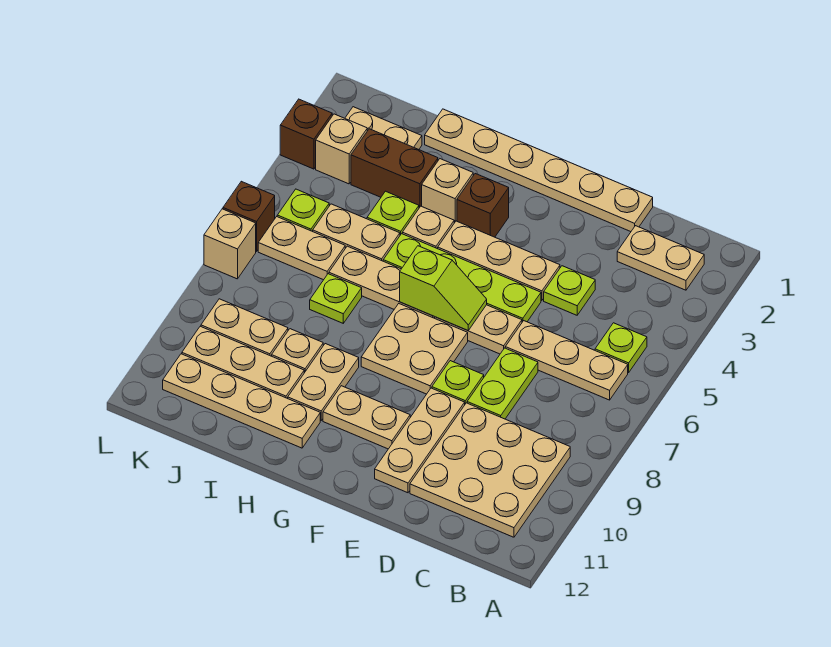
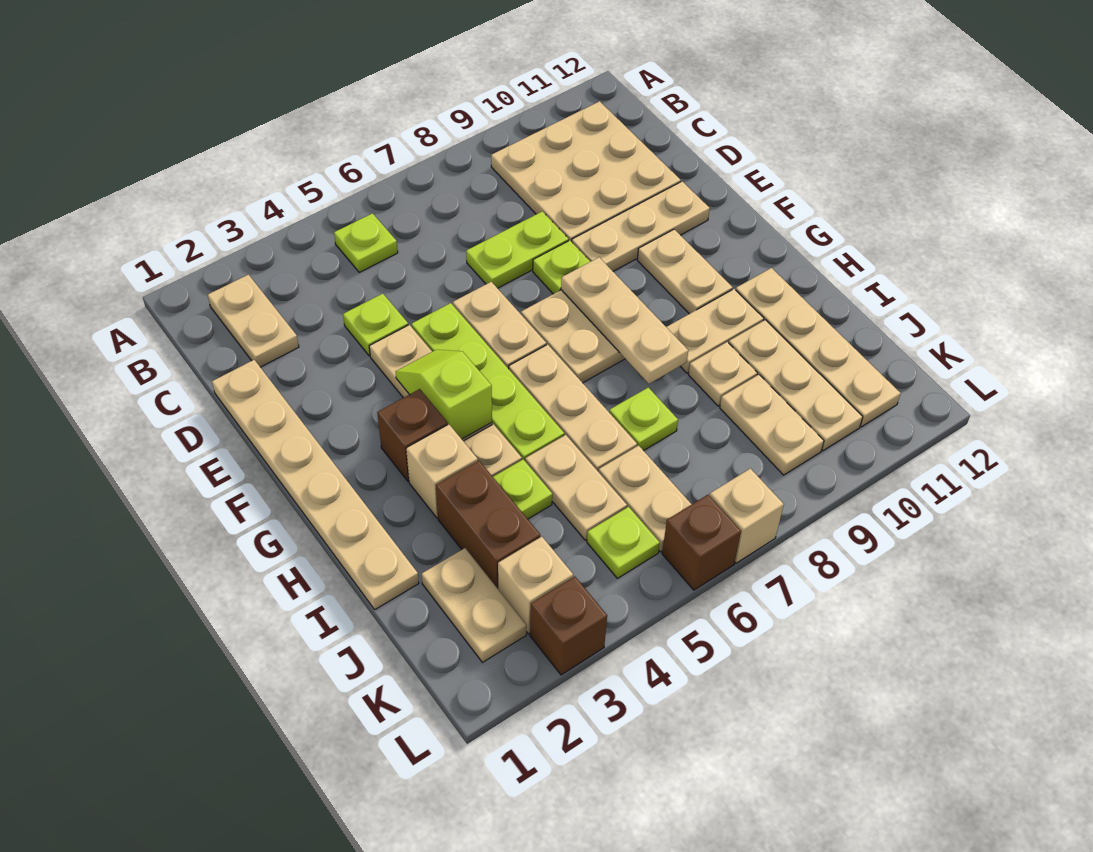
tan 1x3 plate [505,321,628,400] -> tan 1x3 plate moved to [561,257,688,384]
lime 1x2 slope [400,246,487,330] -> lime 1x2 slope moved to [396,350,492,439]

